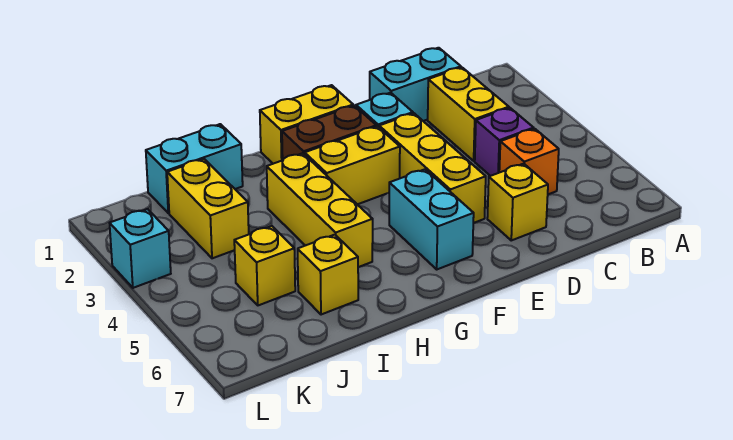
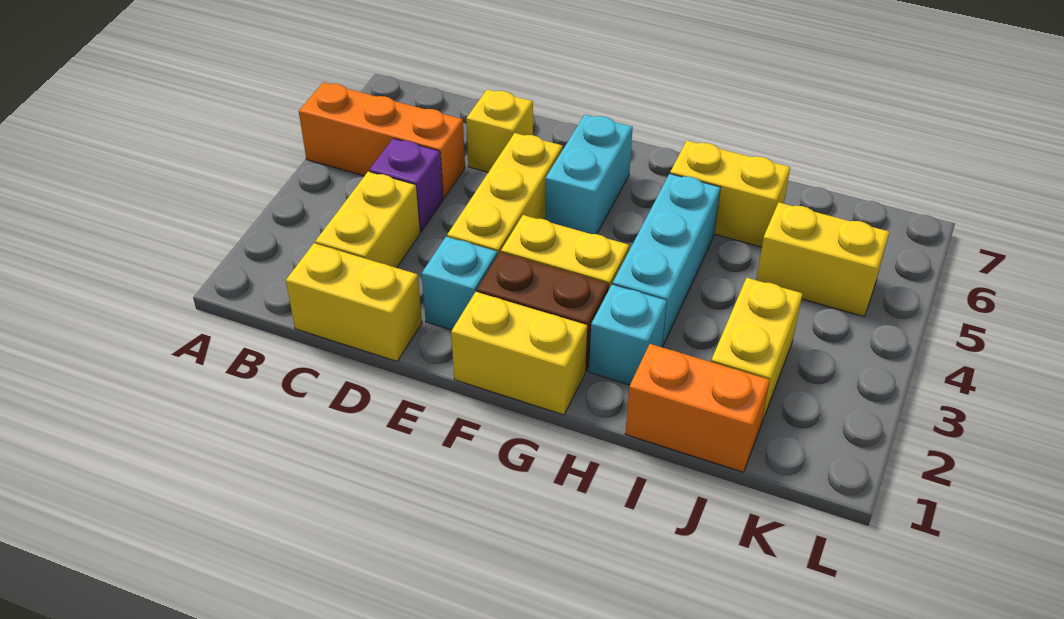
cyan 1x2 brick [370,48,461,121] -> yellow 1x2 brick [286,243,422,361]
orange 1x1 brick [499,129,559,194] -> orange 1x3 brick [299,82,465,198]
yellow 1x3 brick [267,153,373,267] -> cyan 1x3 brick [613,174,721,347]
cyan 1x2 brick [146,124,243,213] -> orange 1x2 brick [625,344,770,472]
yellow 1x1 brick [298,235,358,315] -> yellow 1x2 brick [670,141,790,247]
yellow 1x1 brick [234,226,295,305] -> yellow 1x2 brick [756,202,889,316]
cyan 1x1 brick [110,209,171,288] -> cyan 1x1 brick moved to [589,285,667,385]

